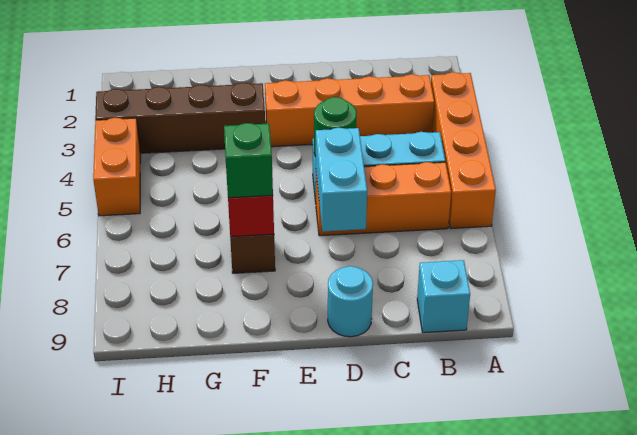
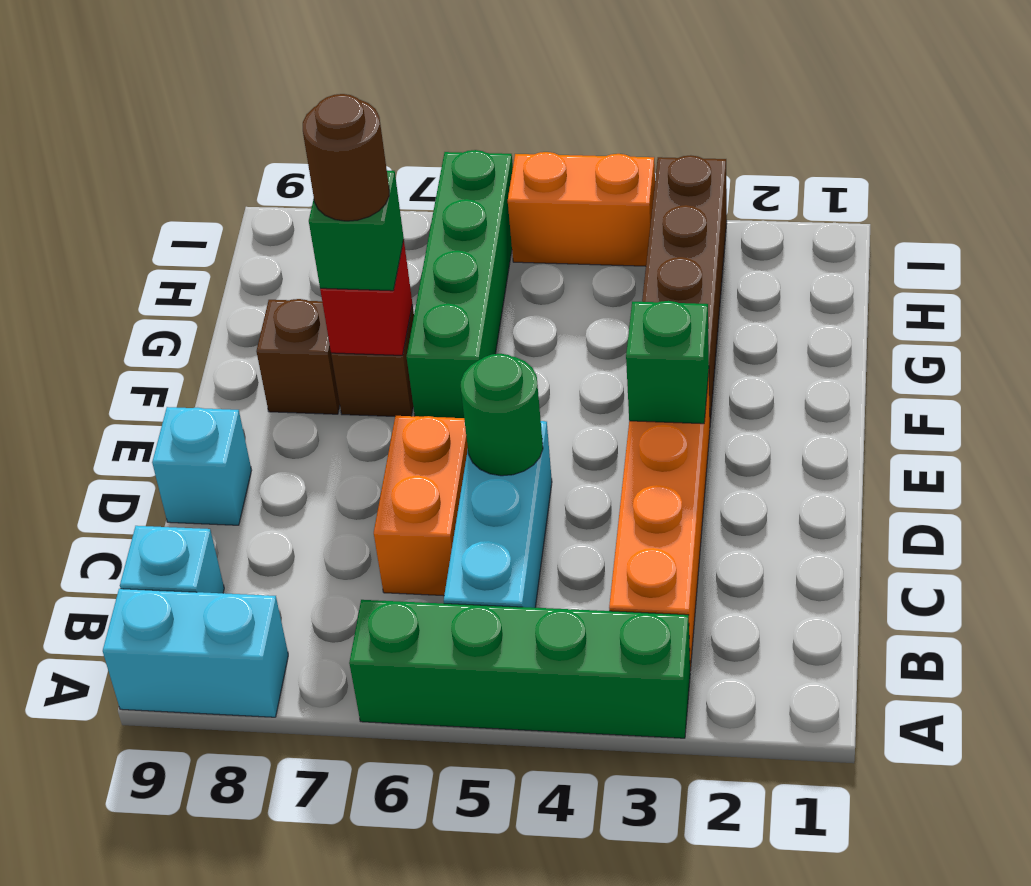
orange 1x4 brick [431,72,496,229] -> green 1x4 brick [349,600,690,738]
orange 1x3 brick [316,162,451,236] -> orange 1x2 brick [374,416,468,596]
cyan 1x2 brick [316,128,367,232] -> cyan 1x2 brick moved to [103,589,288,717]
cyan 1x1 round brick [328,266,373,337] -> cyan 1x1 brick [152,407,252,525]
none -> green 1x1 brick [626,301,709,424]
none -> green 1x4 brick [407,150,513,418]
none -> brown 1x1 round brick [303,94,389,221]
none -> brown 1x1 brick [256,299,340,414]

